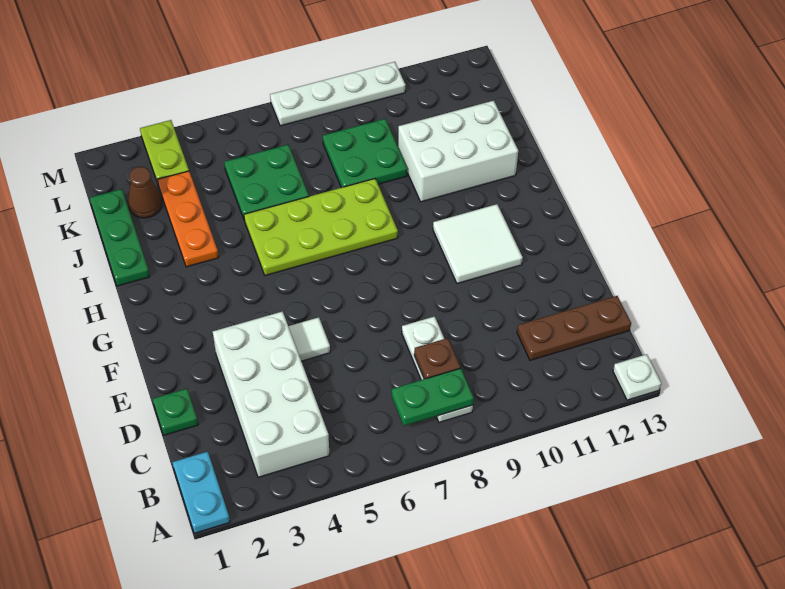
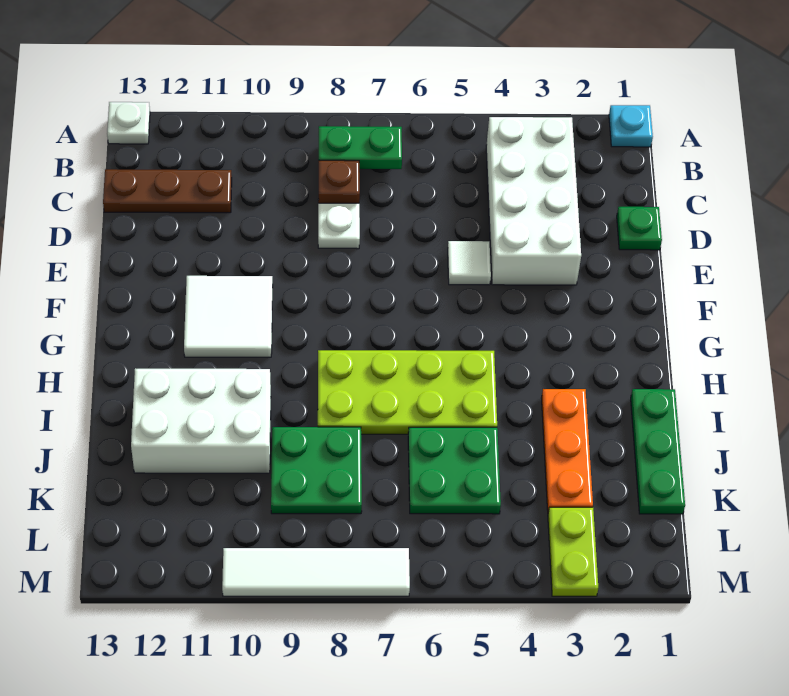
cyan 1x2 plate [173,452,230,533] -> cyan 1x1 plate [609,105,653,147]
brown 1x1 cone [128,167,162,218] -> none
white 1x4 plate [270,62,406,126] -> white 1x4 tile [222,548,410,596]

